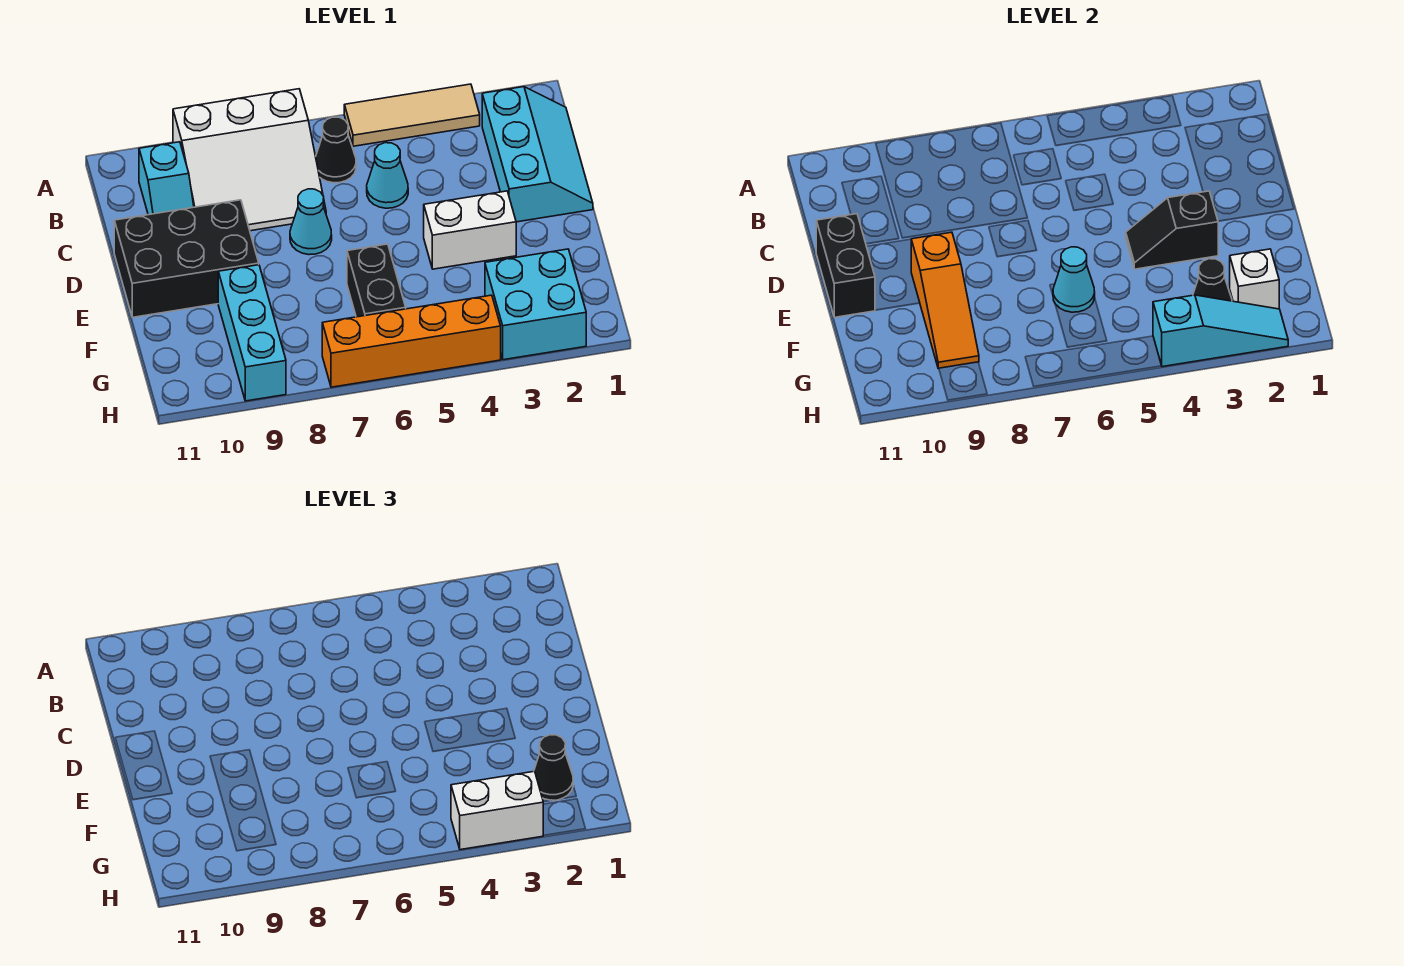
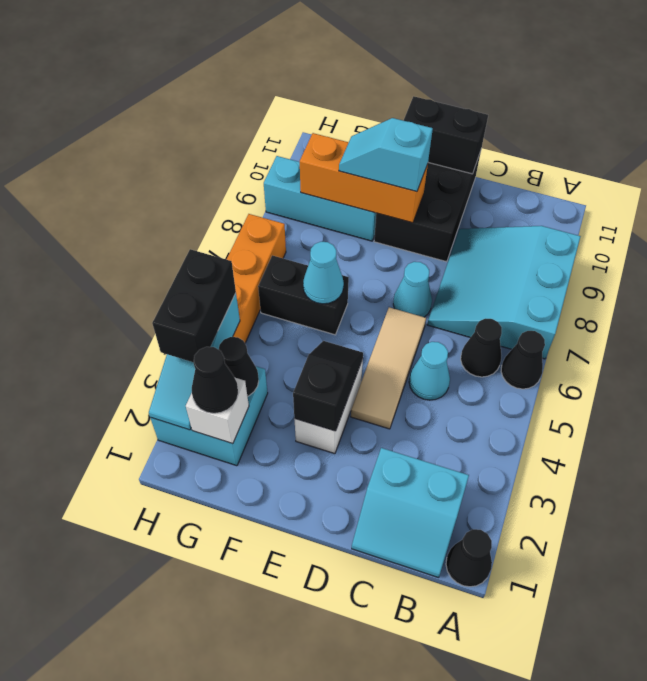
none -> black 1x1 cone [446,529,492,587]
tan 1x3 tile [344,84,480,146] -> tan 1x3 tile moved to [351,307,426,429]
none -> black 1x1 cone [501,331,545,389]
white 3x3 slope [173,89,326,231] -> cyan 3x3 slope [427,226,581,359]
cyan 2x3 slope [482,87,593,222] -> cyan 2x2 slope [352,448,469,578]
cyan 1x2 slope [139,142,194,215] -> cyan 1x2 slope moved to [339,118,433,192]
orange 1x3 slope [911,232,979,369] -> orange 1x3 brick [300,133,428,223]
white 1x2 brick [451,771,544,850] -> black 1x2 brick [152,249,236,362]

